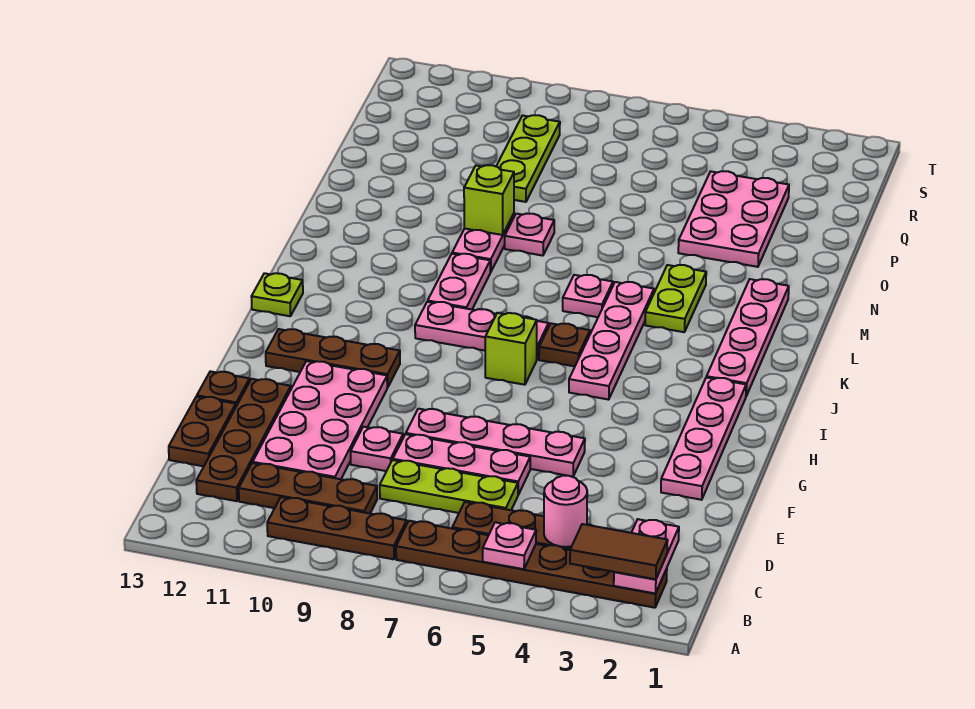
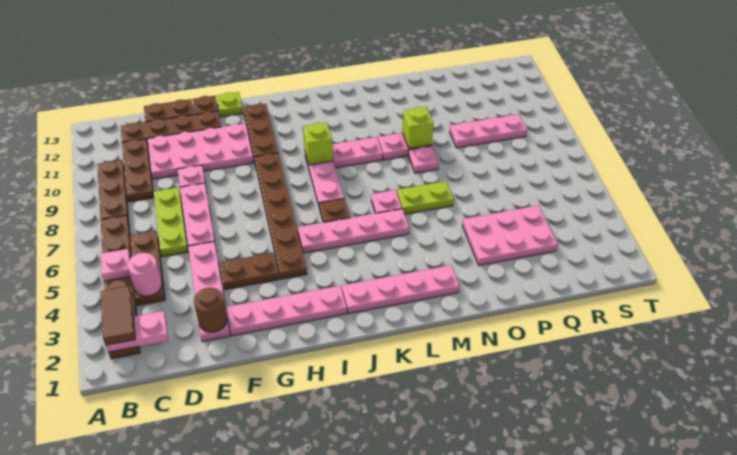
none -> brown 1x1 round brick [194,288,227,332]
none -> brown 1x2 plate [219,253,279,290]
pink 1x4 plate [406,409,585,477] -> pink 1x4 plate moved to [188,241,230,341]
none -> brown 1x6 plate [254,153,307,279]
lime 1x1 brick [485,313,537,385] -> lime 1x1 brick moved to [303,122,333,165]
lime 1x1 plate [251,273,303,316] -> lime 1x1 plate moved to [216,92,243,117]
lime 1x2 plate [645,265,706,332] -> lime 1x2 plate moved to [397,181,454,214]
lime 1x3 plate [496,115,560,202] -> pink 1x3 plate [450,114,527,148]

